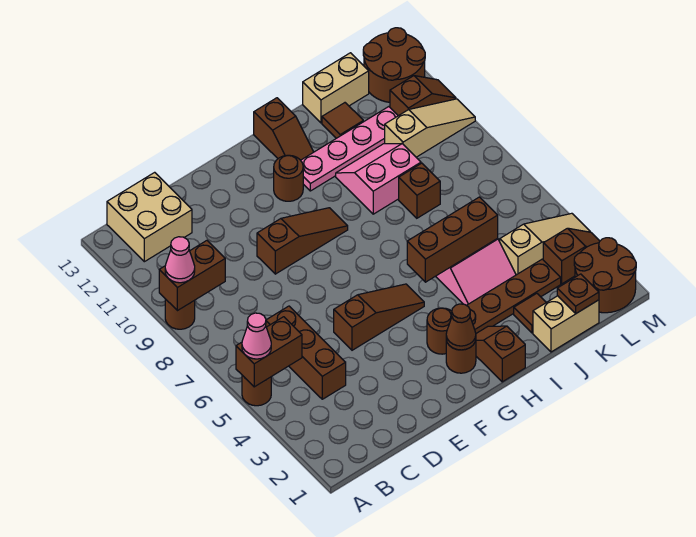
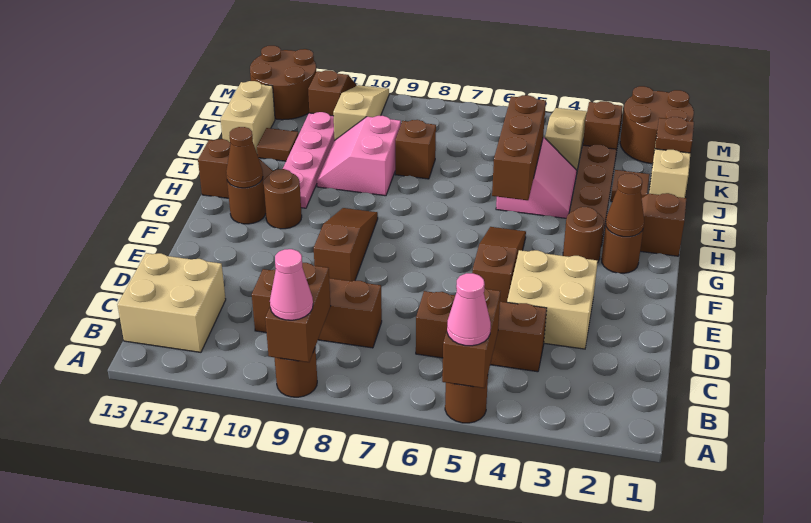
none -> brown 1x3 brick [252,269,382,348]
none -> tan 2x2 brick [507,250,598,349]
none -> brown 1x1 round brick [227,178,266,224]
none -> brown 1x1 cone [226,127,263,188]

